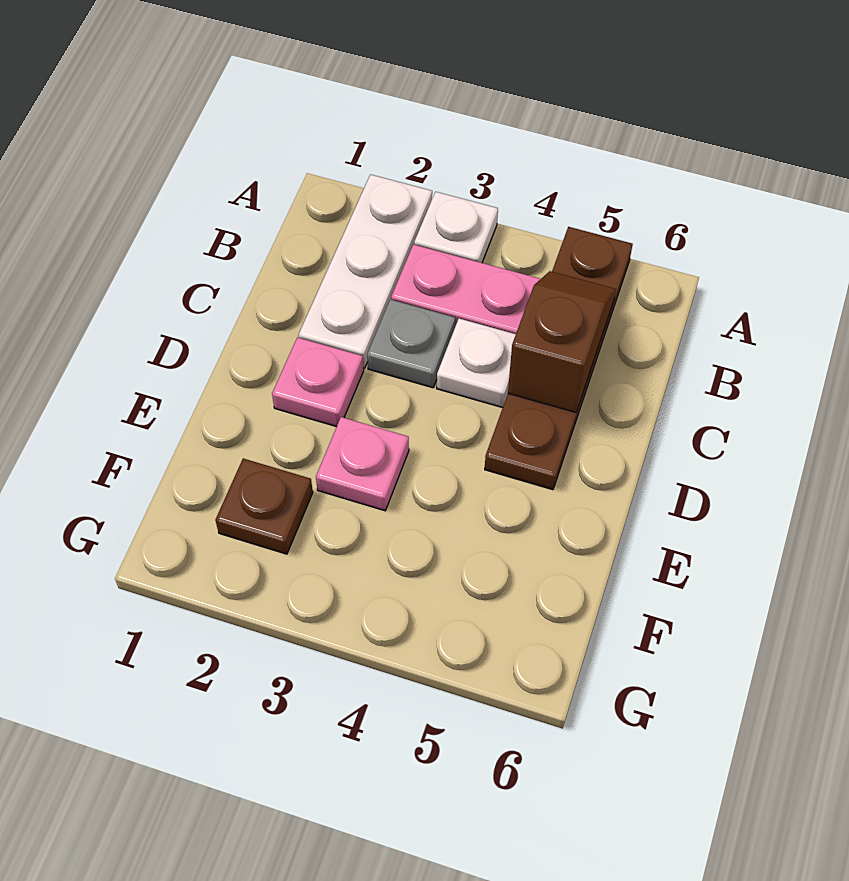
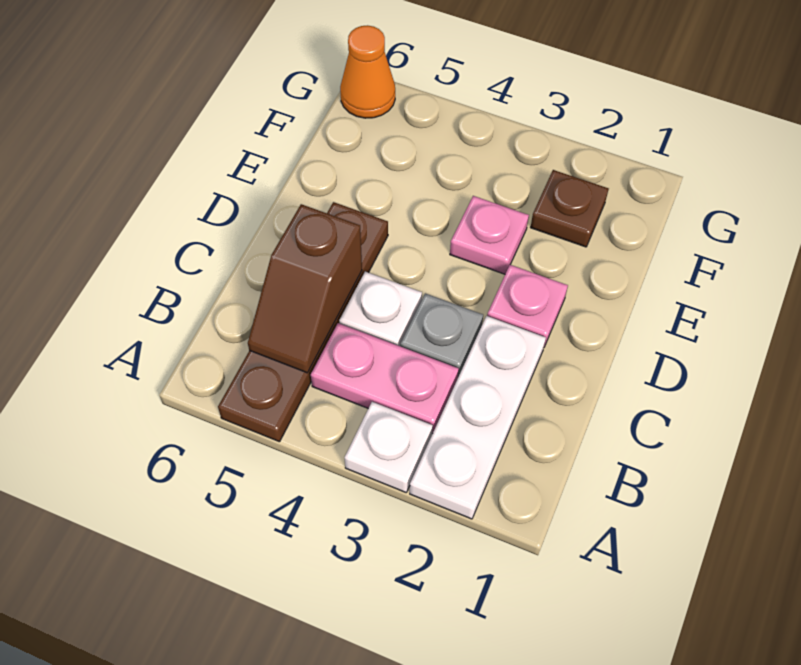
none -> orange 1x1 cone [340,25,395,118]

